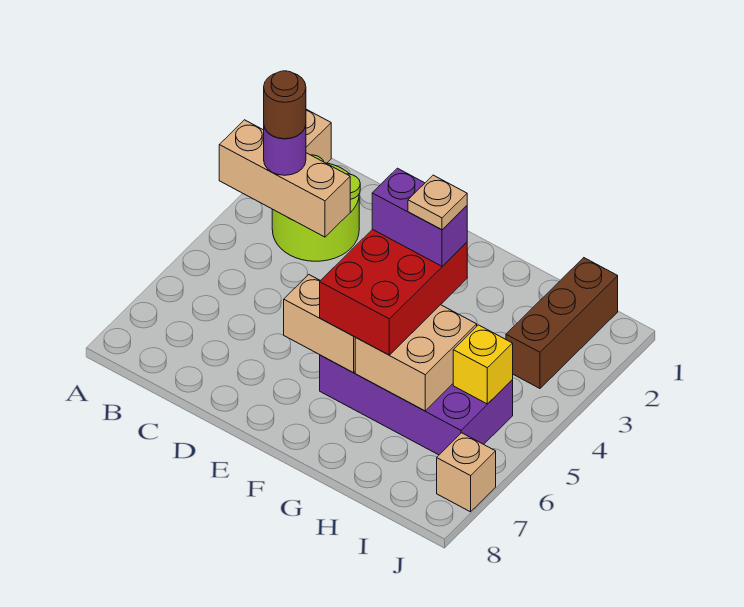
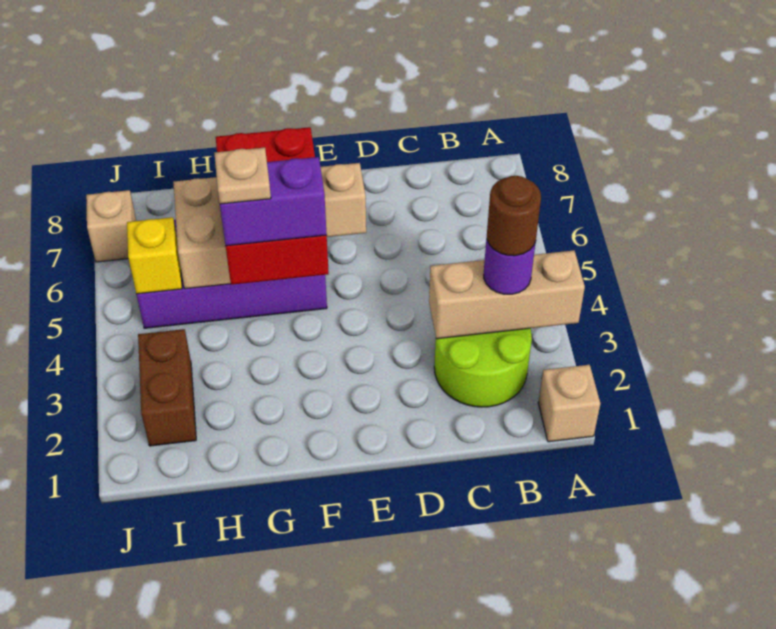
brown 1x3 brick [506,258,618,388] -> brown 1x2 brick [138,329,196,446]

